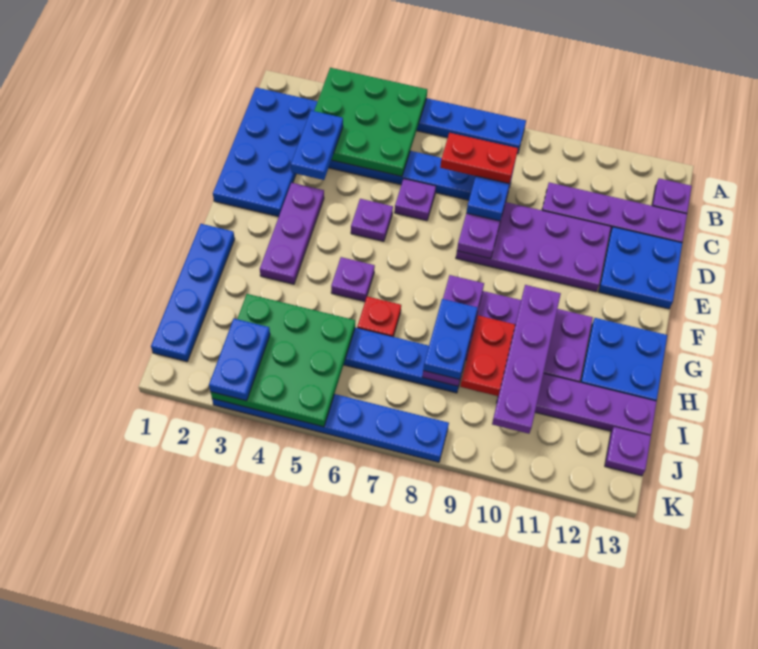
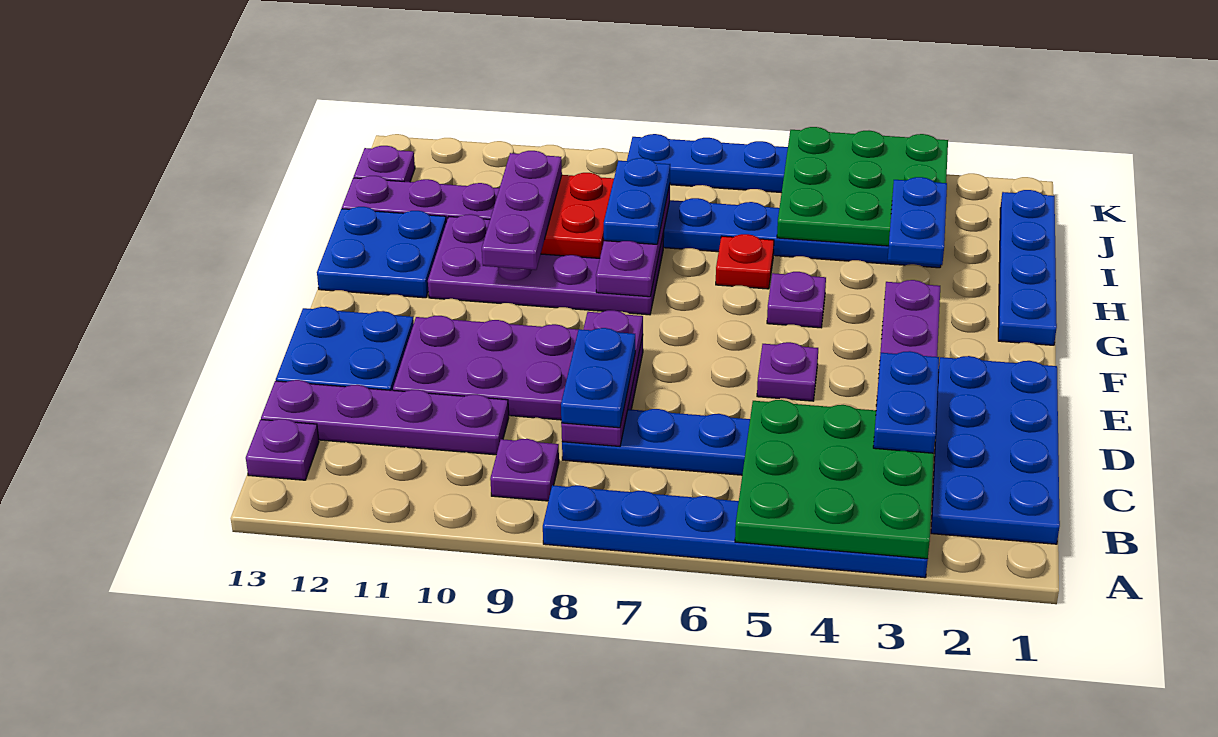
red 1x2 plate [440,133,518,183] -> none
purple 1x1 plate [395,179,436,221] -> purple 1x1 plate moved to [490,439,559,501]
purple 1x4 plate [492,285,561,434] -> purple 1x3 plate [482,151,562,270]
blue 1x2 plate [209,319,270,401] -> blue 1x2 plate moved to [888,177,947,265]

